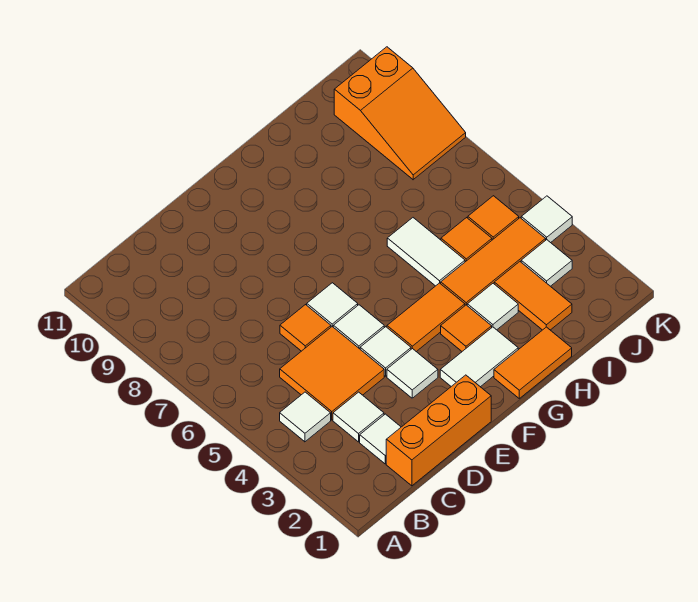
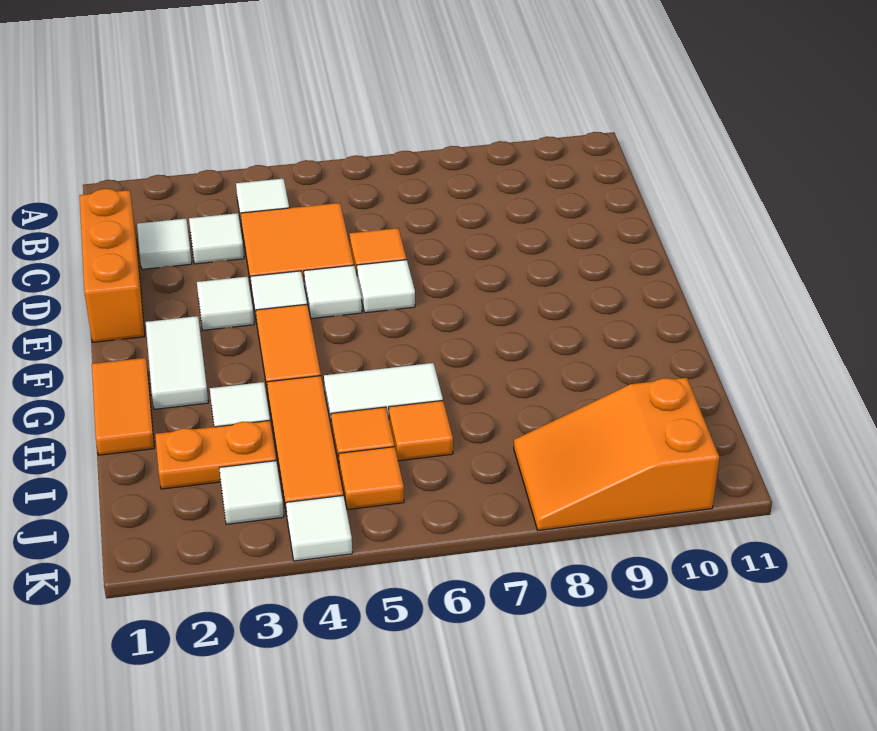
orange 1x1 tile [441,305,492,351] -> orange 1x1 tile moved to [389,401,453,461]
orange 1x2 tile [494,262,572,330] -> orange 1x2 plate [155,421,276,489]

